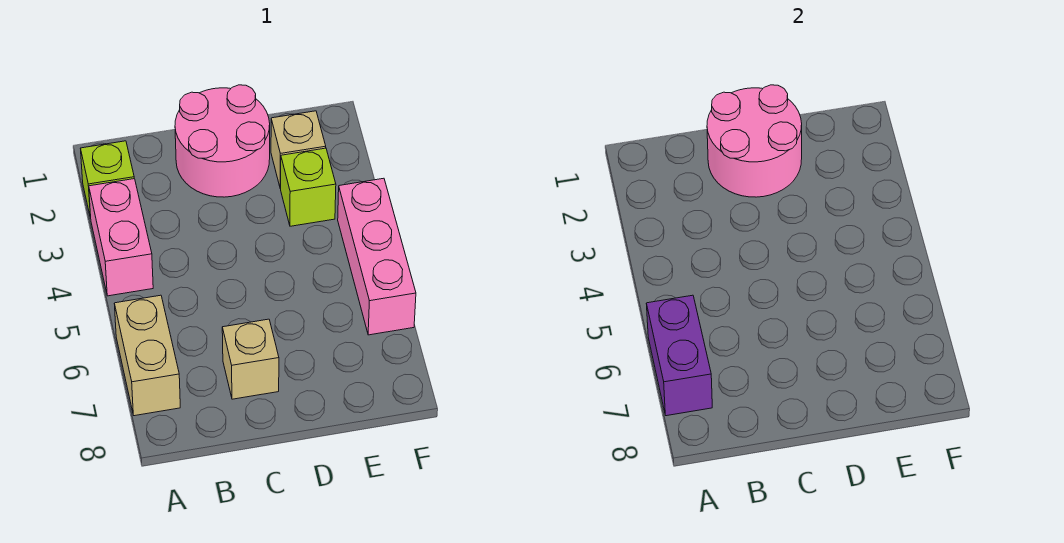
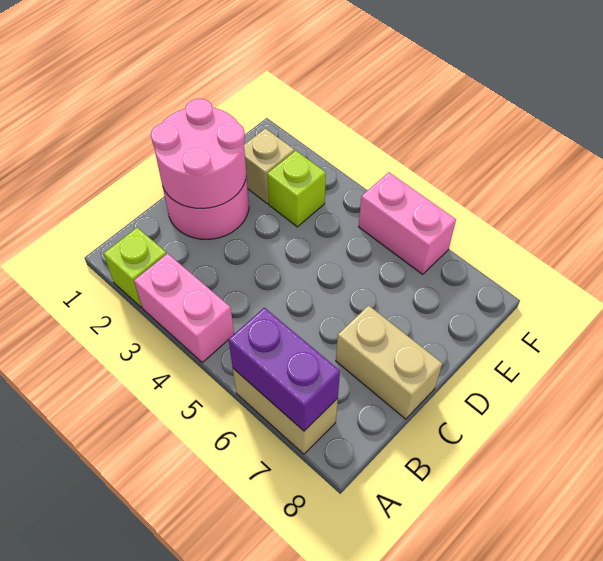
tan 1x1 brick [222,319,279,399] -> tan 1x2 brick [336,305,442,419]
pink 1x3 brick [338,178,416,335] -> pink 1x2 brick [359,172,456,274]

